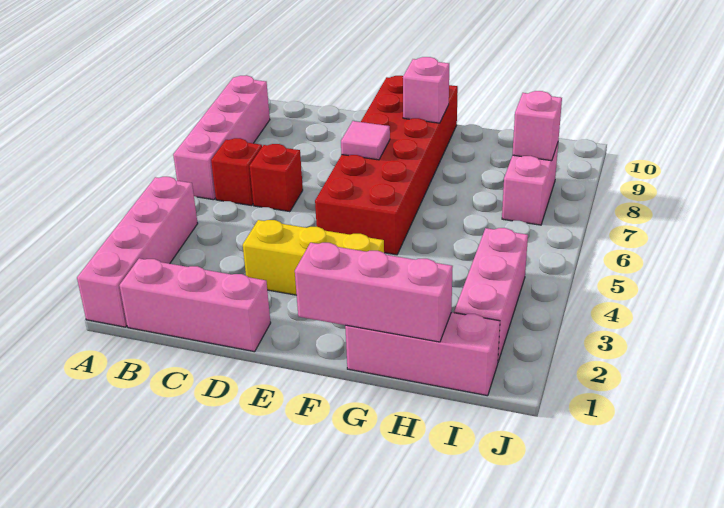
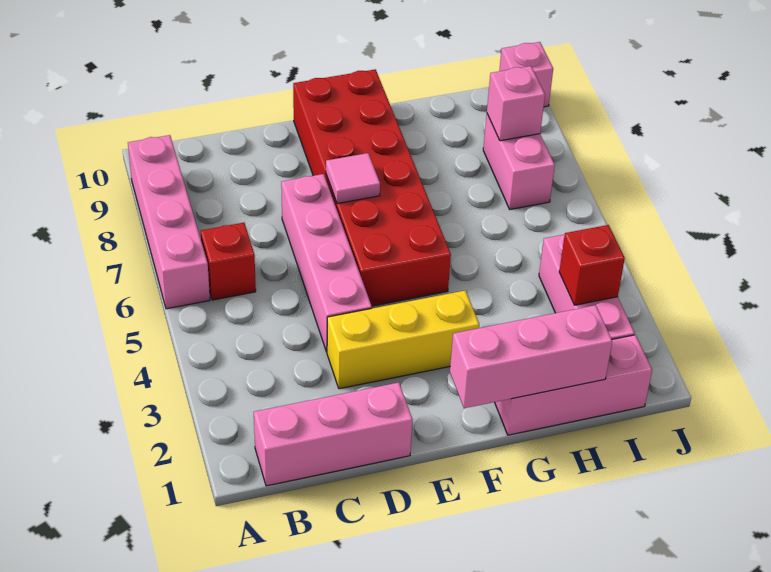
pink 1x4 brick [77,177,198,327] -> pink 1x4 brick moved to [281,174,372,352]
red 1x1 brick [250,144,303,212] -> red 1x1 brick moved to [559,225,625,305]
pink 1x1 brick [403,57,449,123] -> pink 1x1 brick moved to [499,42,553,107]

